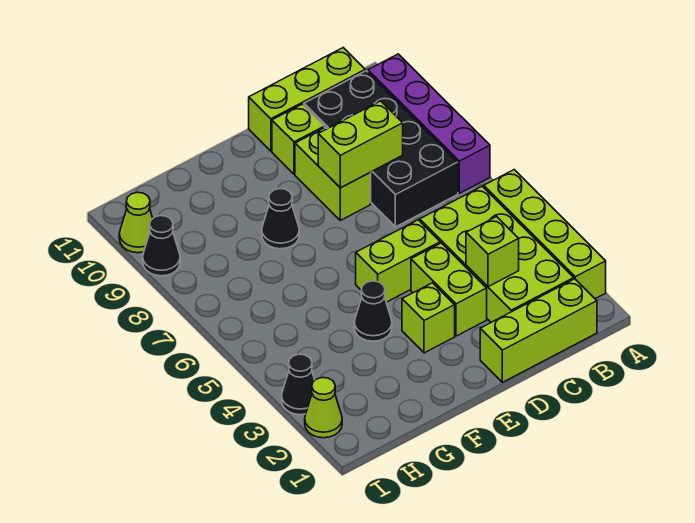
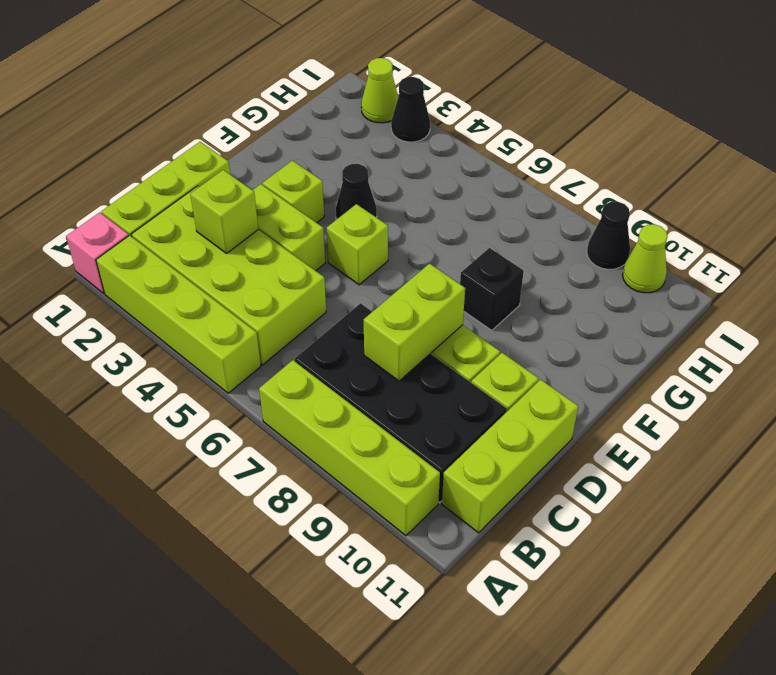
none -> pink 1x1 brick [66,212,129,293]
purple 1x4 brick [368,54,490,193] -> lime 1x4 brick [259,360,440,536]
lime 1x2 brick [356,220,440,302] -> lime 1x1 brick [327,204,388,285]
black 1x1 cone [262,189,299,249] -> black 1x1 brick [460,248,524,331]

